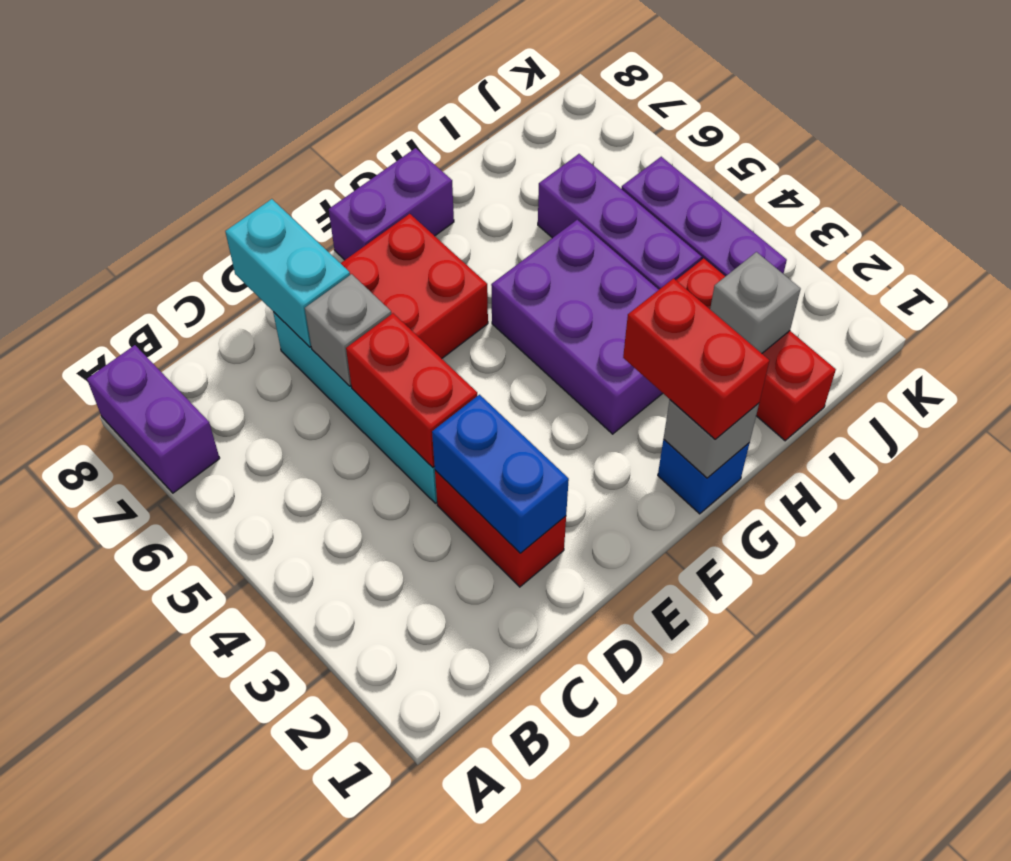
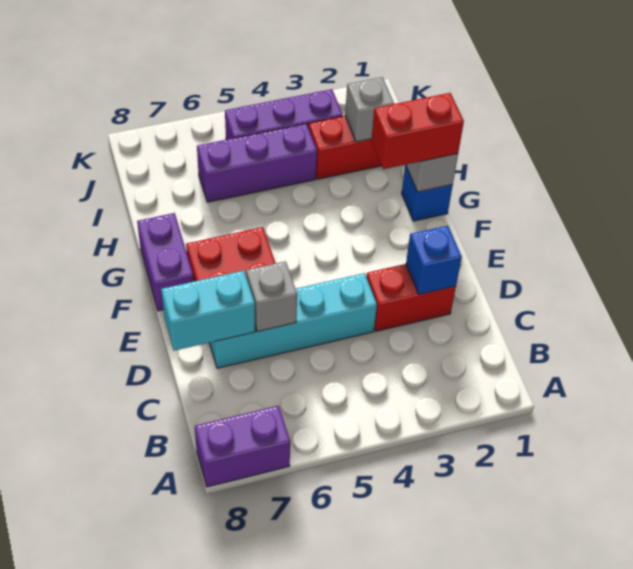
blue 1x2 brick [432,395,569,553] -> blue 1x1 brick [406,226,462,294]
red 1x2 brick [346,313,477,467] -> none
purple 2x3 brick [491,220,663,434] -> none

